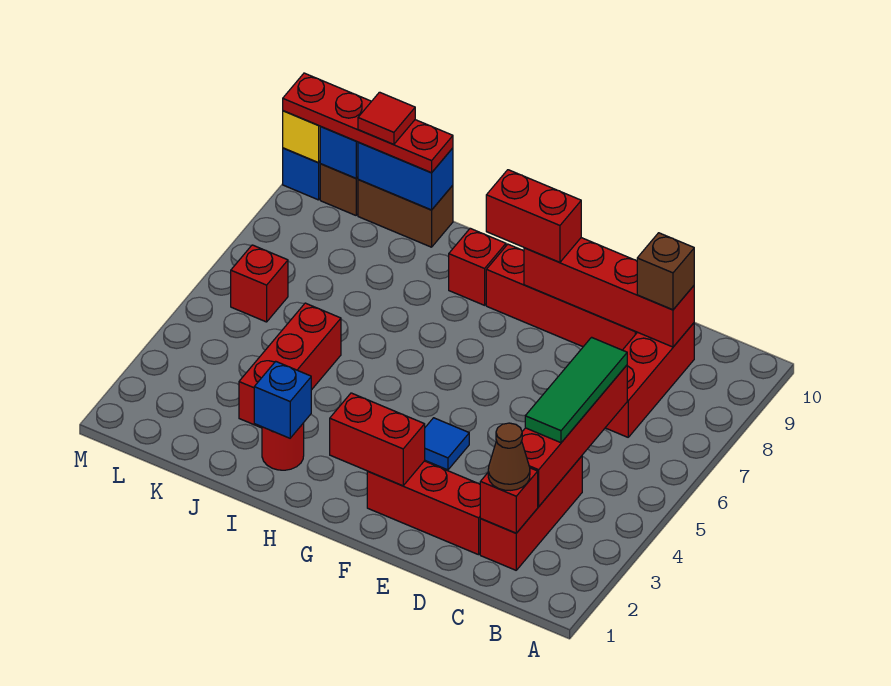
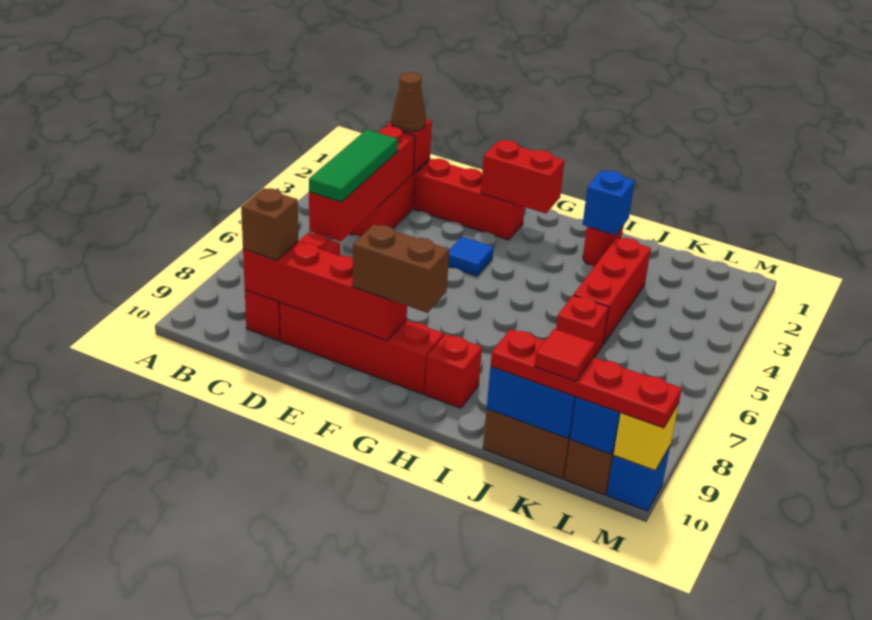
red 1x2 brick [486,170,581,262] -> brown 1x2 brick [352,224,449,313]
red 1x1 brick [231,245,288,322] -> red 1x1 brick moved to [556,295,609,357]

